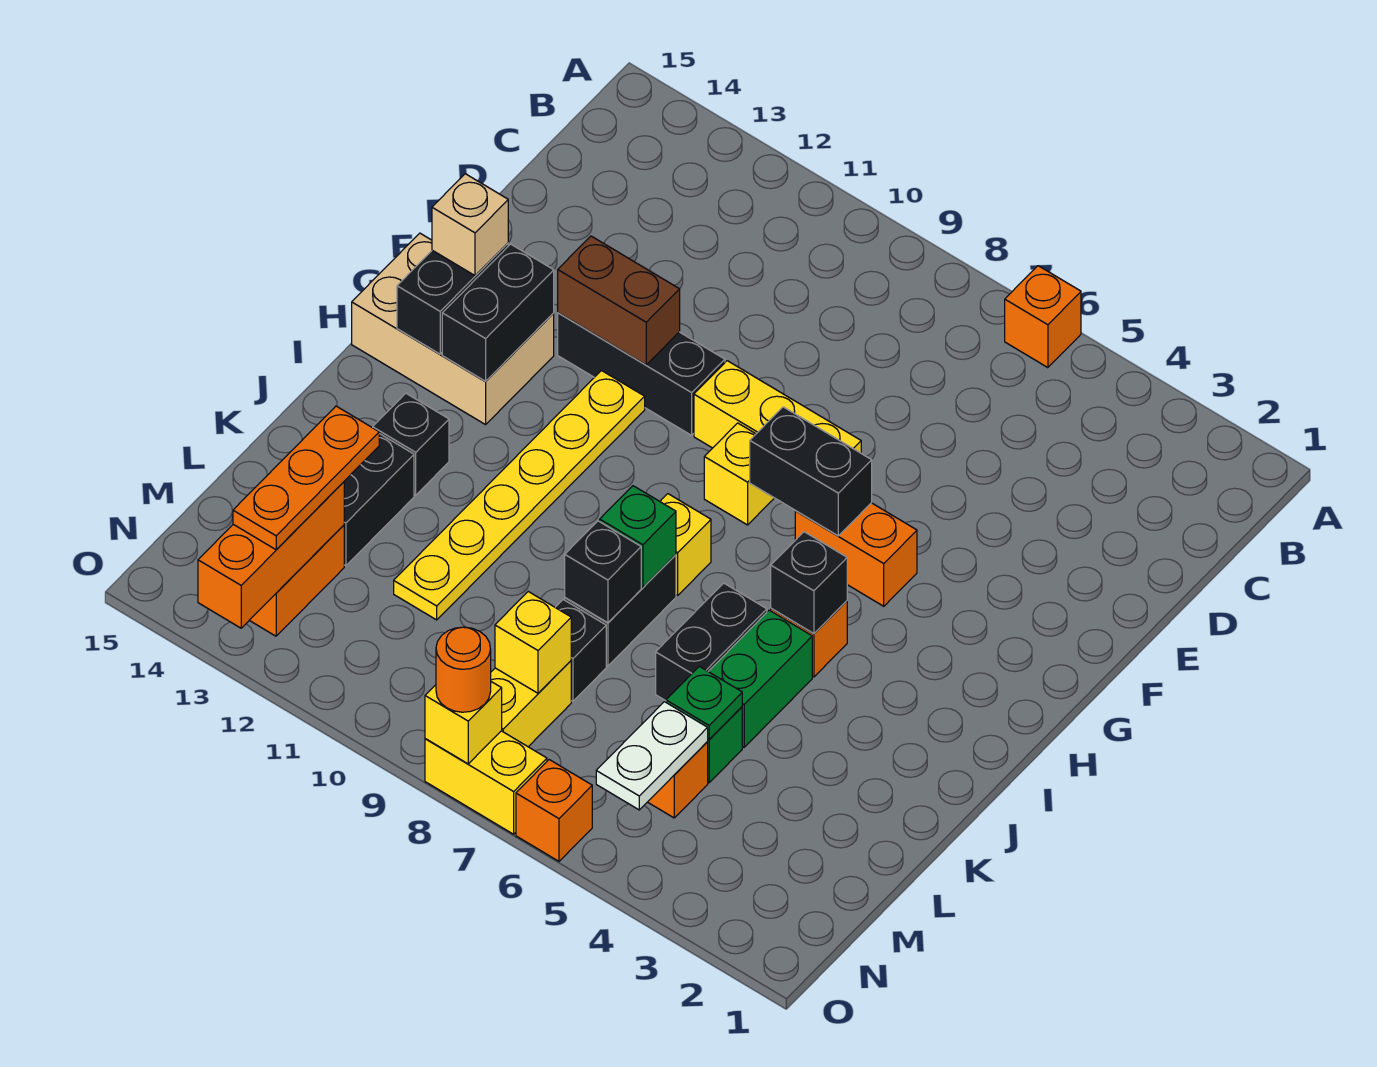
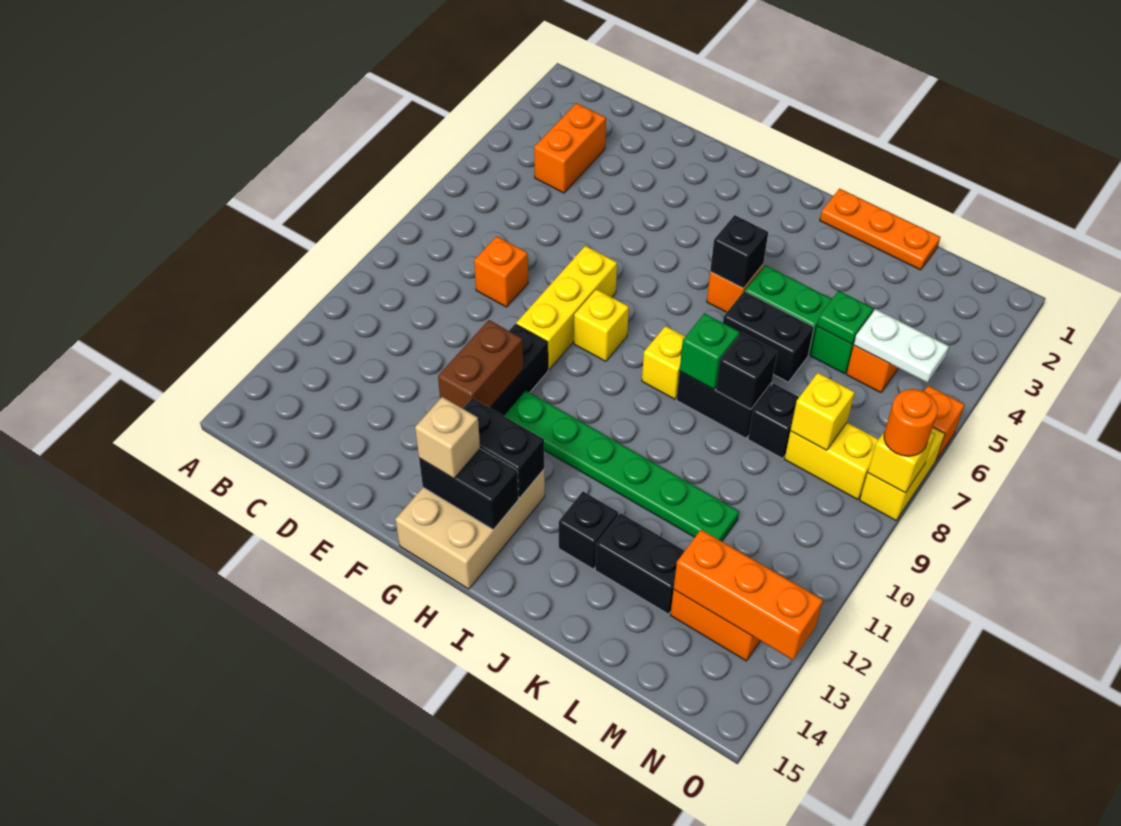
orange 1x1 brick [1005,266,1081,368] -> orange 1x1 brick moved to [474,236,528,307]
orange 1x2 brick [795,503,917,606] -> orange 1x2 brick moved to [534,103,606,193]
black 1x2 brick [750,407,872,536] -> none
yellow 1x6 plate [394,371,645,620] -> green 1x6 plate [504,391,739,541]
orange 1x3 plate [233,406,379,550] -> orange 1x3 plate moved to [820,189,940,270]

